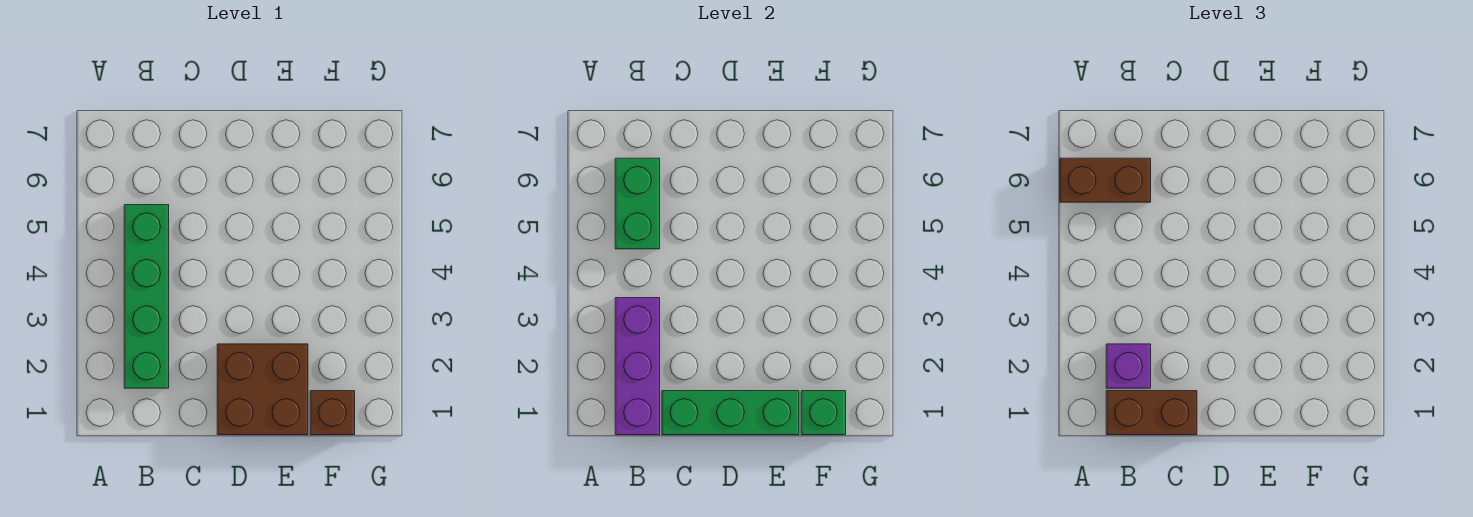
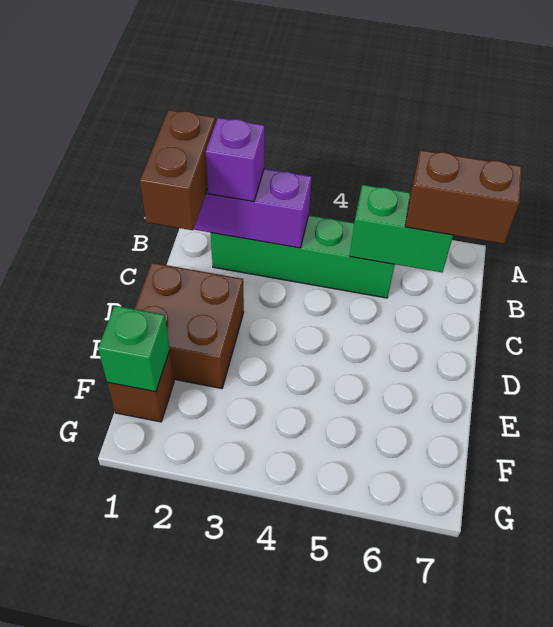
brown 1x2 brick [1060,158,1151,202] -> brown 1x2 brick turned to [405,150,522,244]
green 1x3 brick [662,391,799,435] -> none

